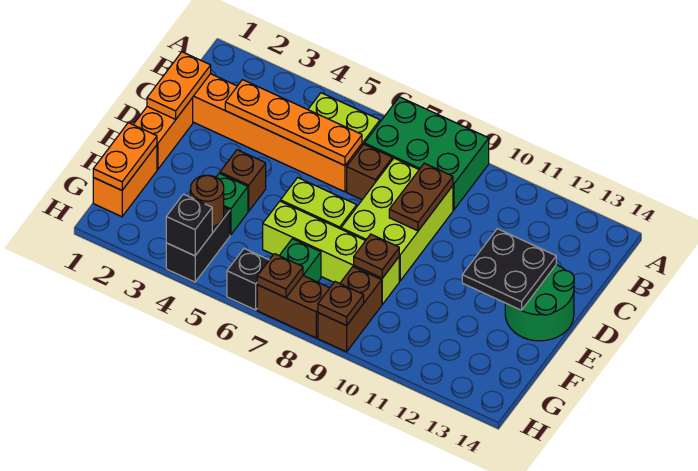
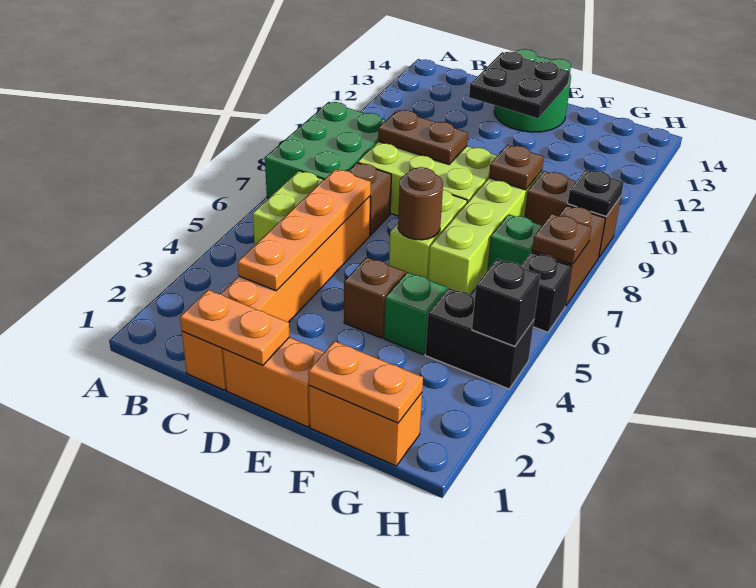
brown 1x1 round brick [190,175,224,227] -> brown 1x1 round brick moved to [398,167,443,240]
brown 1x1 plate [318,282,364,326] -> black 1x1 plate [568,170,624,216]

